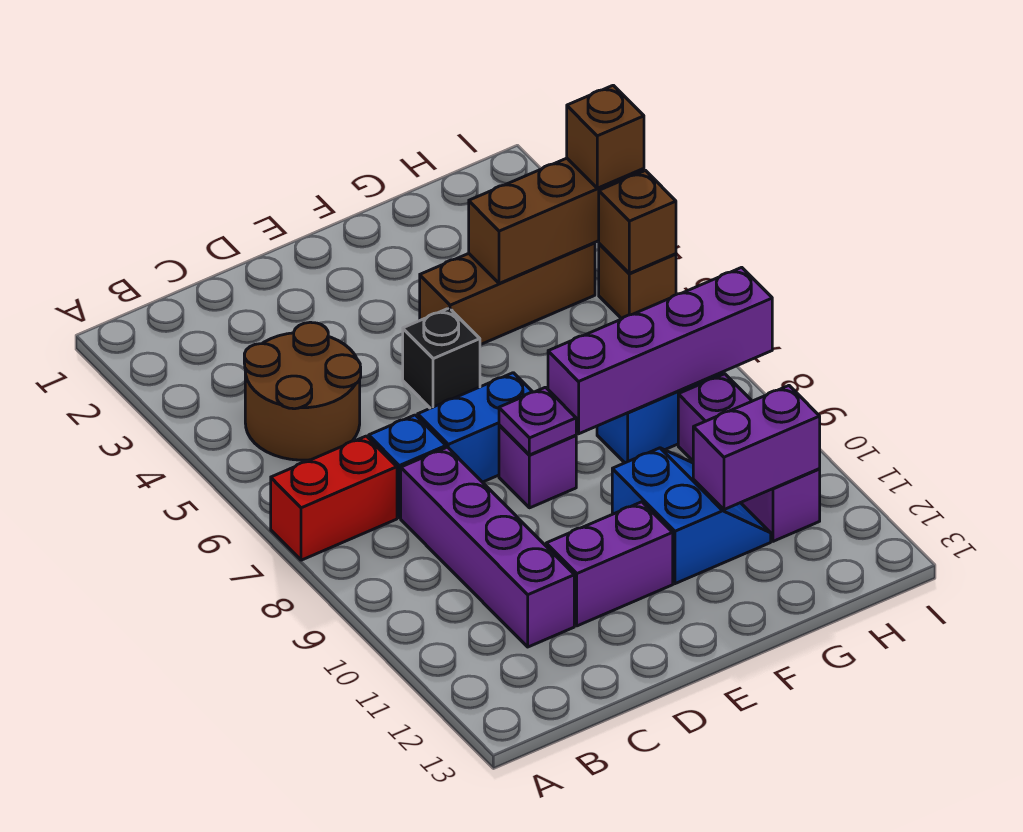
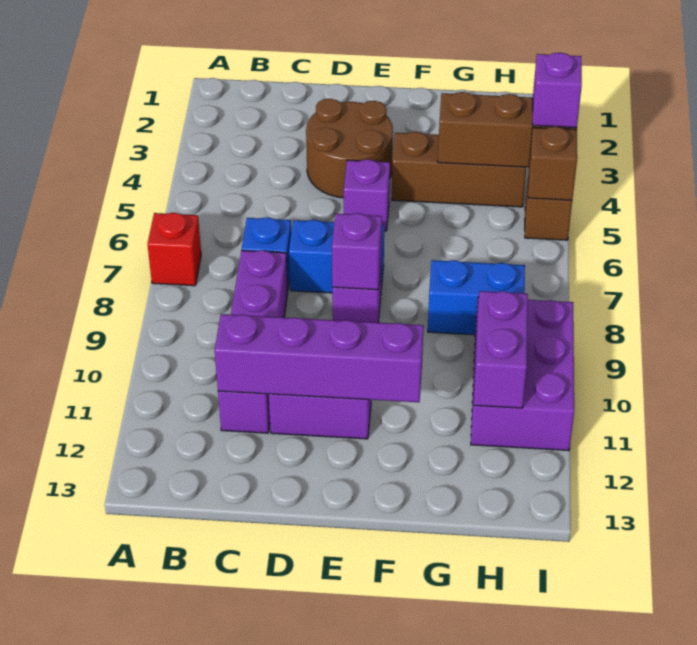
red 1x2 brick [271,436,397,560] -> red 1x1 brick [147,213,201,286]
brown 2x2 round brick [244,322,361,460] -> brown 2x2 round brick moved to [306,99,393,198]
black 1x1 brick [403,308,480,408] -> purple 1x1 brick [344,159,390,231]
purple 1x1 plate [499,387,576,455] -> purple 1x1 brick [332,213,382,290]
purple 1x4 brick [548,267,772,434] -> purple 1x4 brick moved to [215,314,424,402]
blue 2x2 slope [612,448,771,584] -> none
purple 1x2 brick [693,386,820,510] -> purple 1x2 brick turned to [474,291,528,408]
purple 1x3 brick [678,374,820,541] -> purple 2x3 brick [471,297,574,450]
brown 1x1 brick [567,85,644,188] -> purple 1x1 brick [532,52,582,128]

